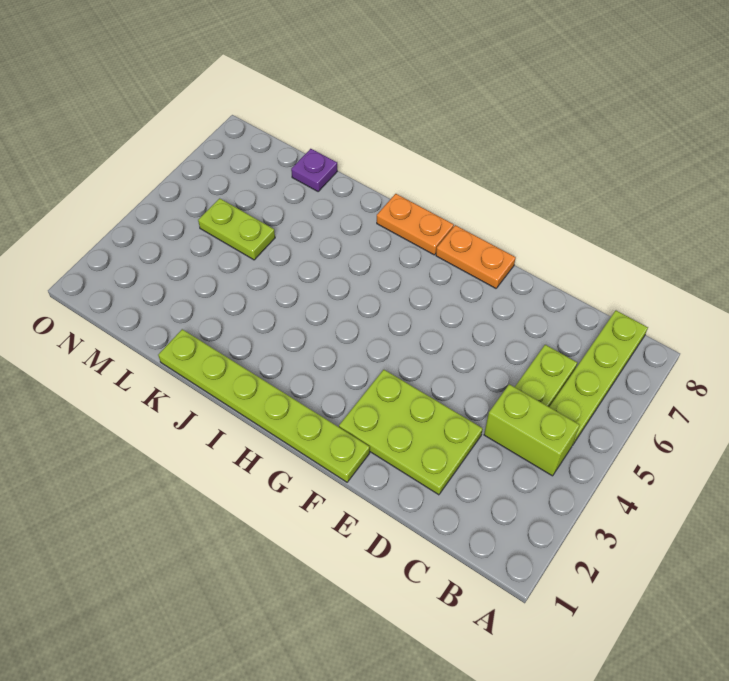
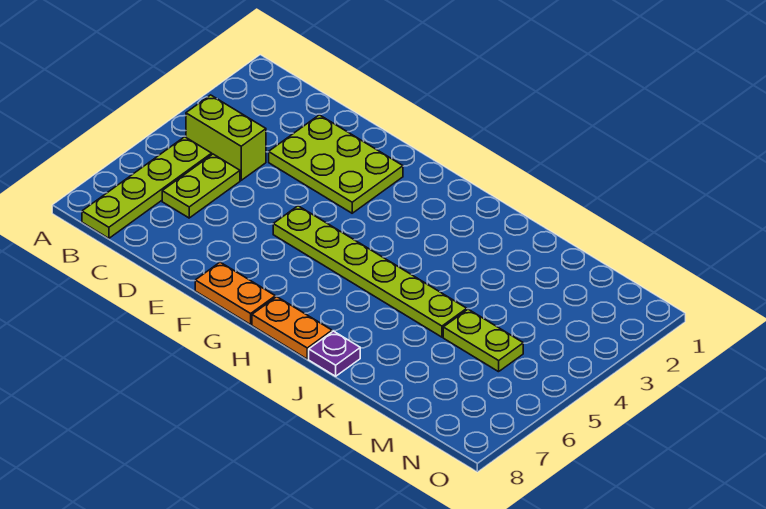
lime 1x6 plate [158,329,370,482] -> lime 1x6 plate moved to [273,206,467,337]
purple 1x1 plate [291,149,337,191] -> purple 1x1 plate moved to [309,331,360,376]

